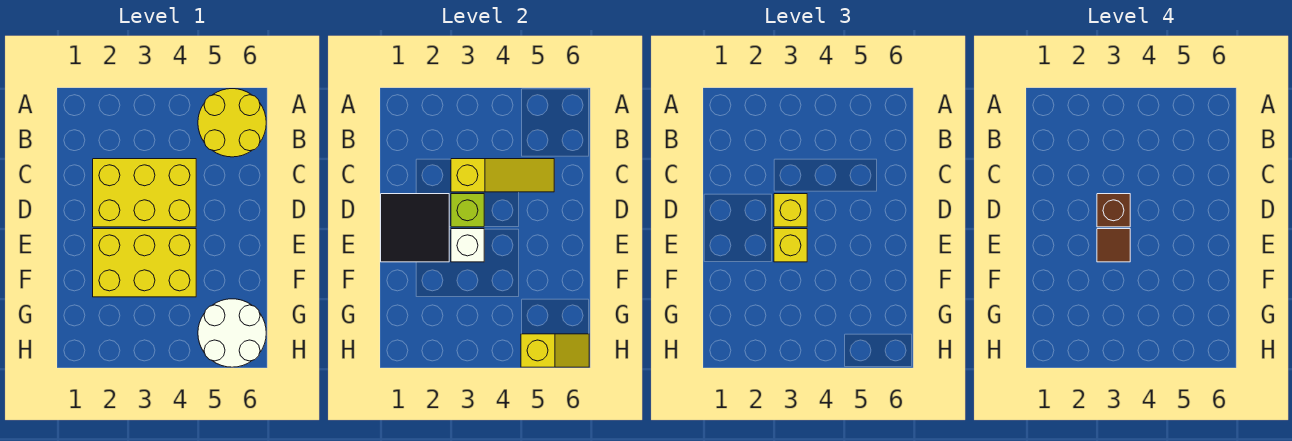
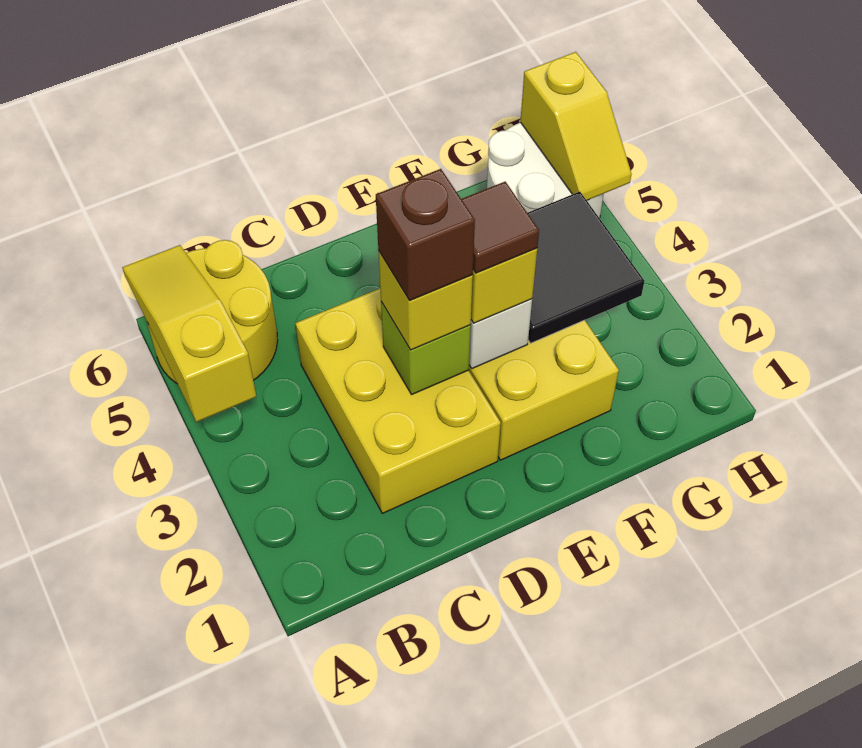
yellow 1x3 slope [451,159,554,192] -> yellow 1x3 slope moved to [122,245,256,422]
black 2x2 tile [381,194,449,262] -> black 2x2 tile moved to [528,192,644,343]
yellow 1x2 slope [521,334,589,367] -> yellow 1x2 slope turned to [520,52,632,200]

